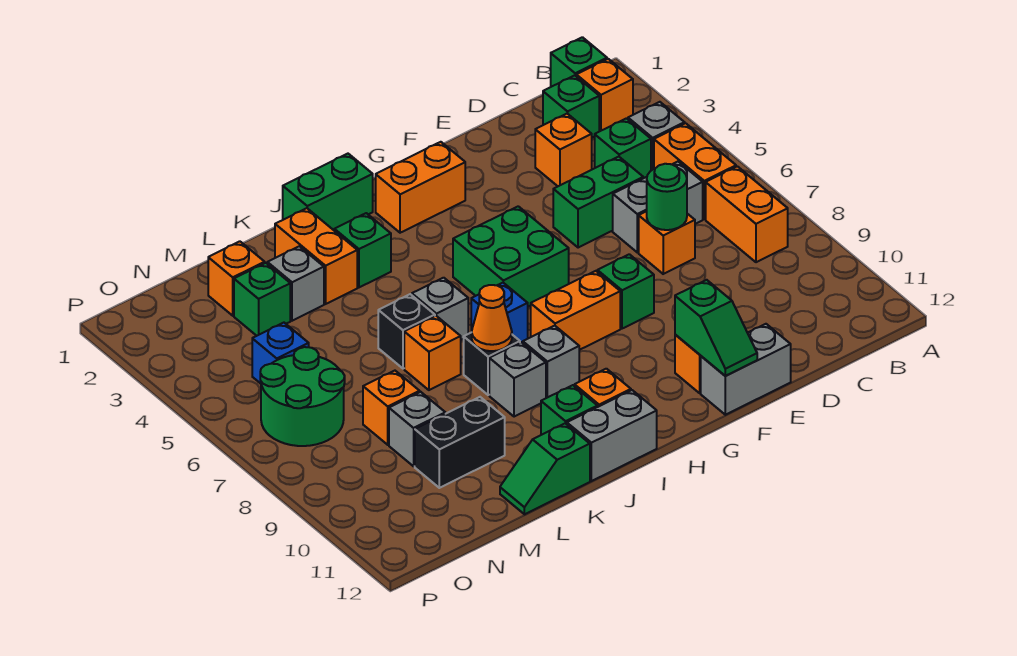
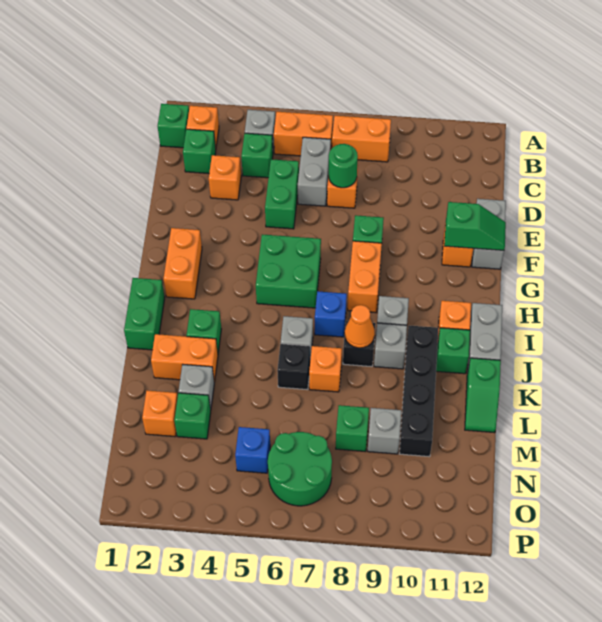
black 1x2 brick [415,397,505,488] -> black 1x4 brick [399,326,438,457]
orange 1x1 brick [363,371,420,445] -> green 1x1 brick [336,405,369,452]

